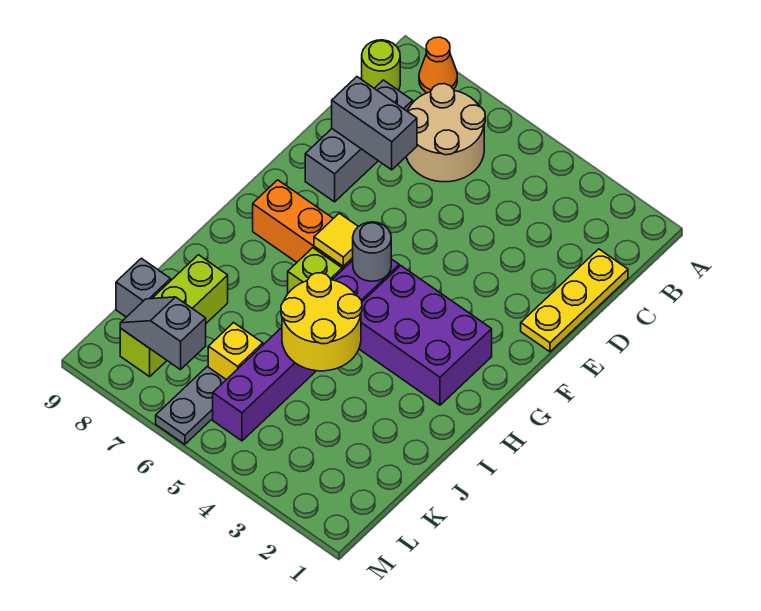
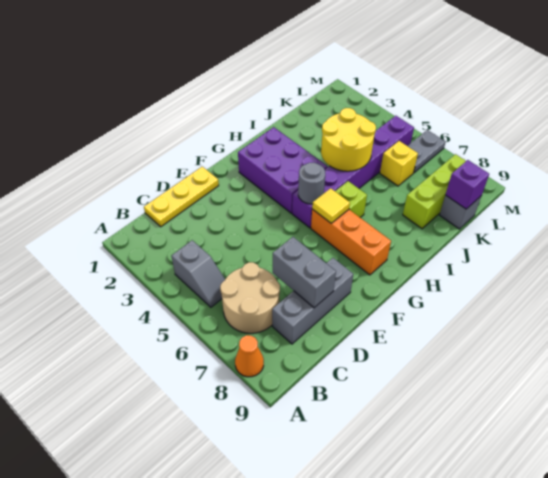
lime 1x1 round brick [362,40,400,90] -> none
none -> purple 1x1 brick [446,160,489,209]
grey 1x2 slope [120,297,206,370] -> grey 1x2 slope moved to [171,240,225,307]

